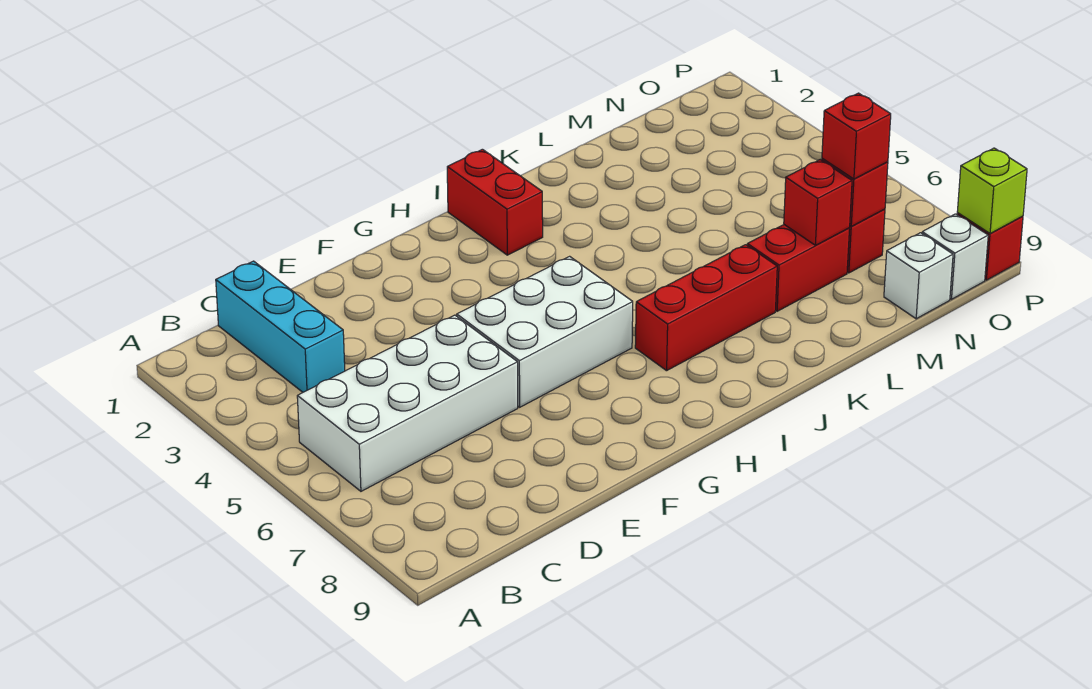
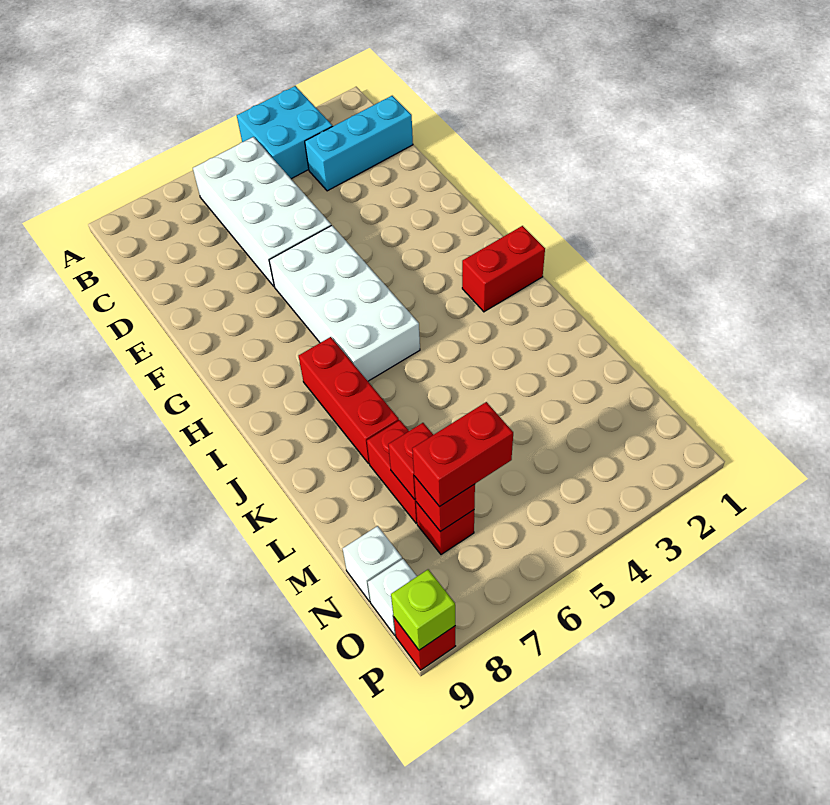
none -> cyan 2x2 brick [237,86,333,179]
white 2x3 brick [457,256,633,407] -> white 2x4 brick [269,225,420,381]
red 1x1 brick [822,93,891,179] -> red 1x2 brick [412,402,513,507]

